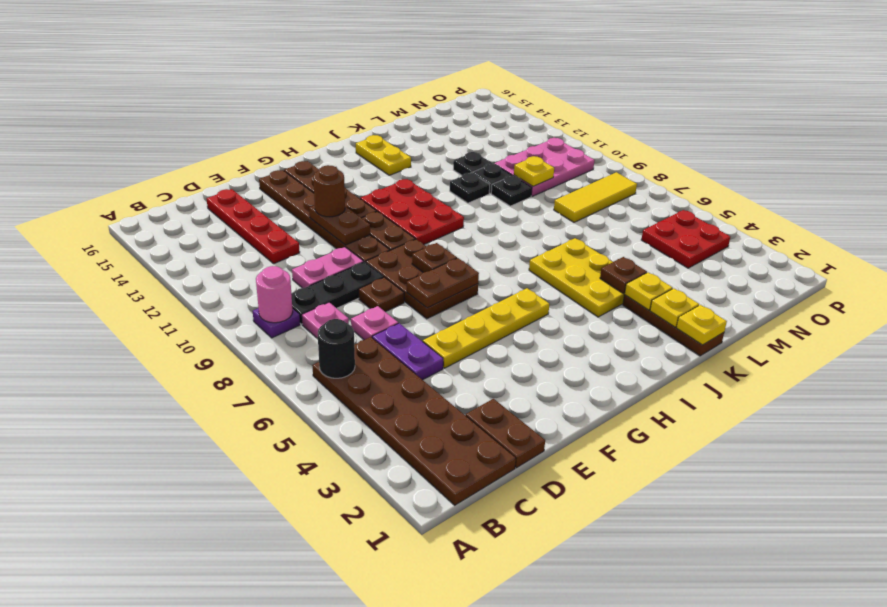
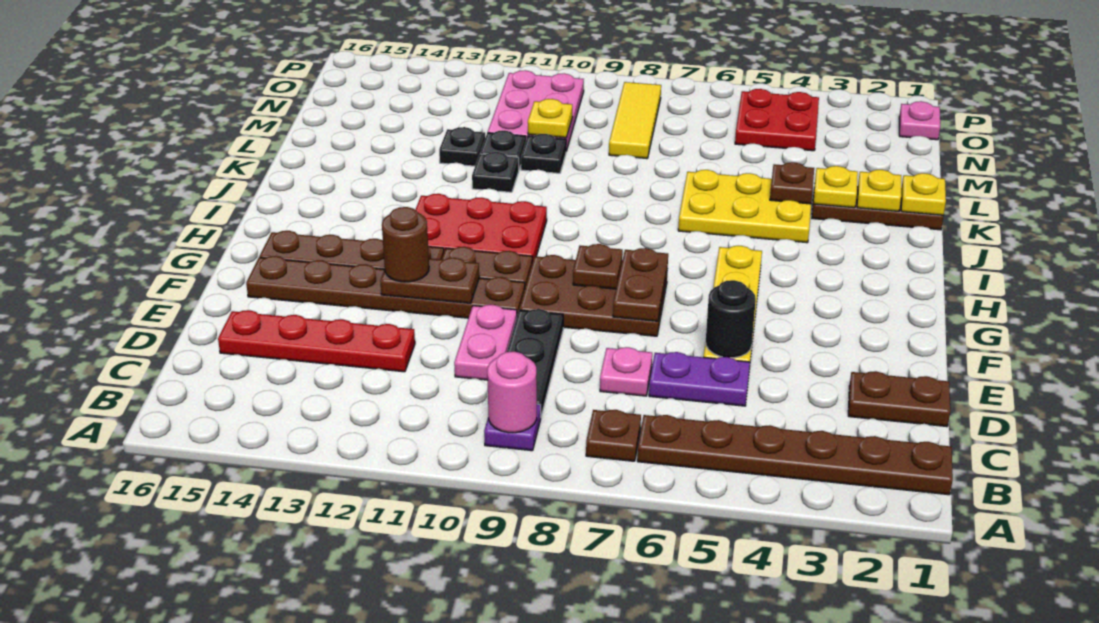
brown 2x6 plate [312,337,516,505] -> brown 1x6 plate [637,415,953,495]
black 1x1 round brick [318,319,355,378] -> black 1x1 round brick moved to [706,280,756,358]
pink 1x1 plate [302,302,349,339] -> pink 1x1 plate moved to [899,101,940,140]
brown 1x1 plate [359,277,404,312] -> brown 1x1 plate moved to [586,410,641,461]
yellow 1x2 plate [356,135,411,175] -> none

